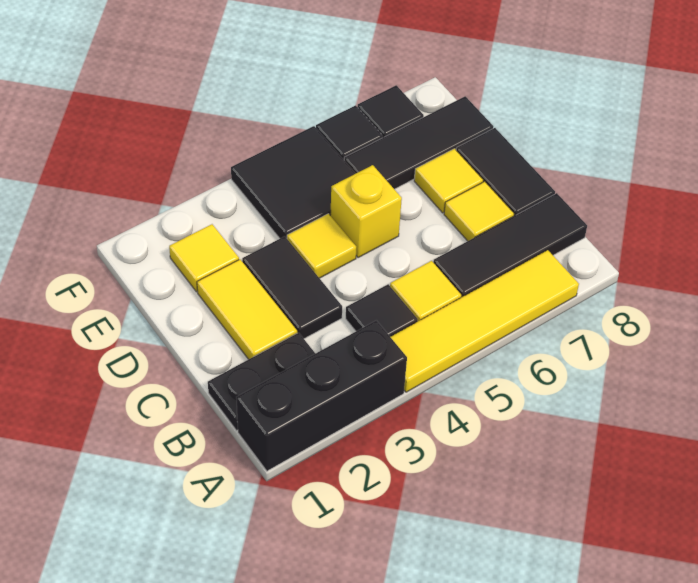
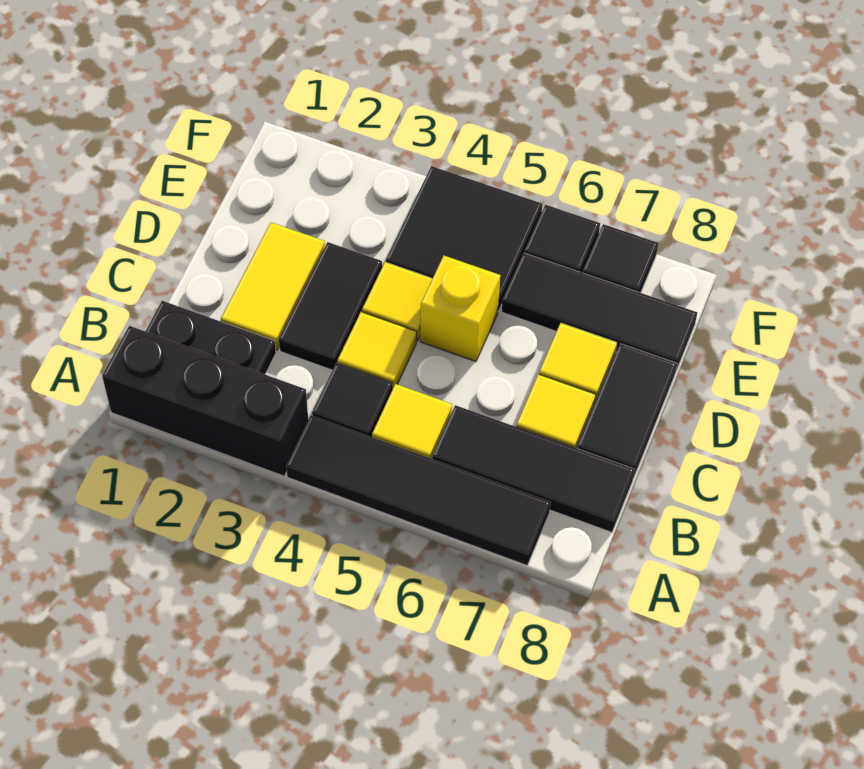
yellow 1x4 tile [391,250,579,392] -> black 1x4 tile [286,415,551,565]
yellow 1x1 tile [169,224,239,292] -> yellow 1x1 tile moved to [337,312,417,388]

